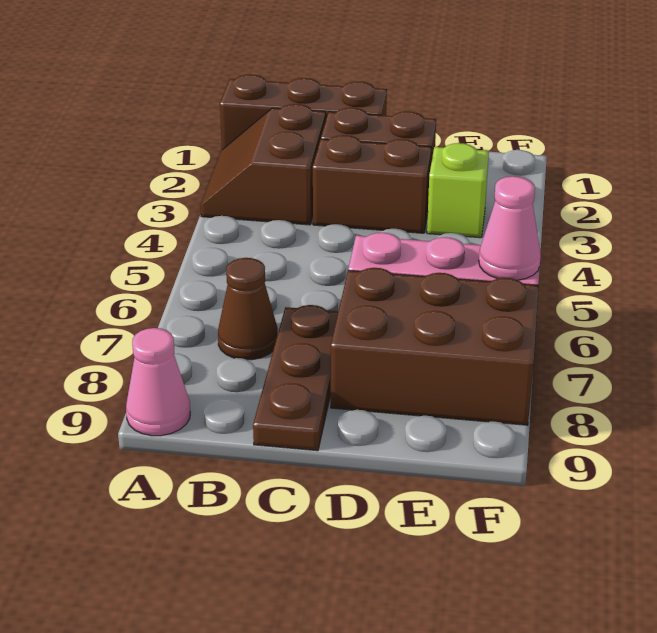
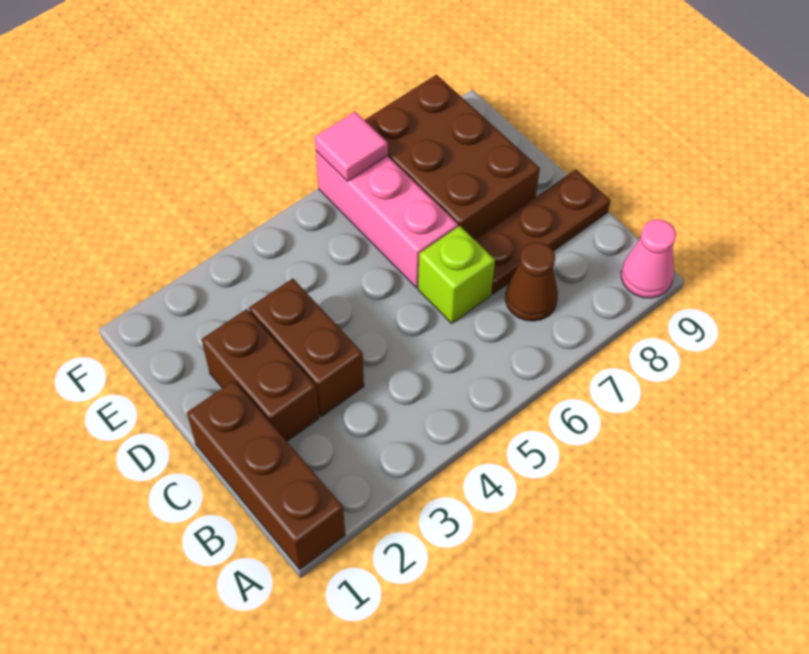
brown 2x2 slope [200,104,326,225] -> none
lime 1x1 brick [427,143,489,238] -> lime 1x1 brick moved to [418,226,495,323]
pink 1x1 cone [479,176,541,280] -> pink 1x1 tile [315,112,388,181]

